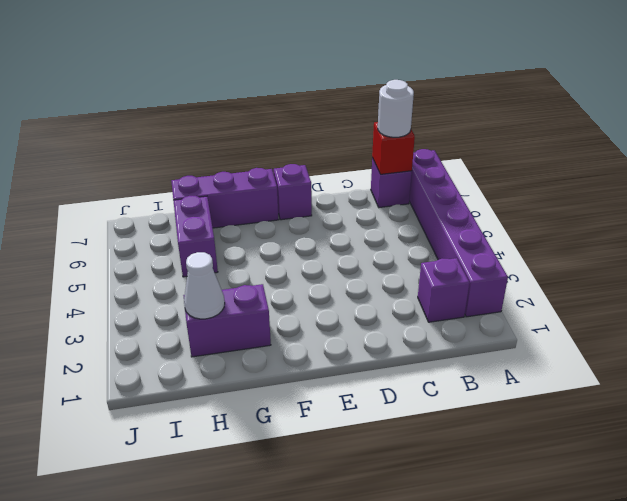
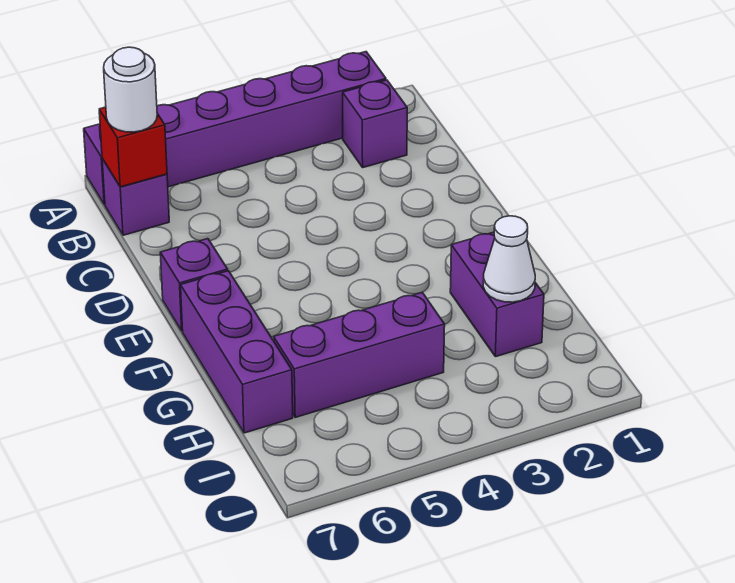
purple 1x2 brick [173,196,218,277] -> purple 1x3 brick [274,292,445,417]

